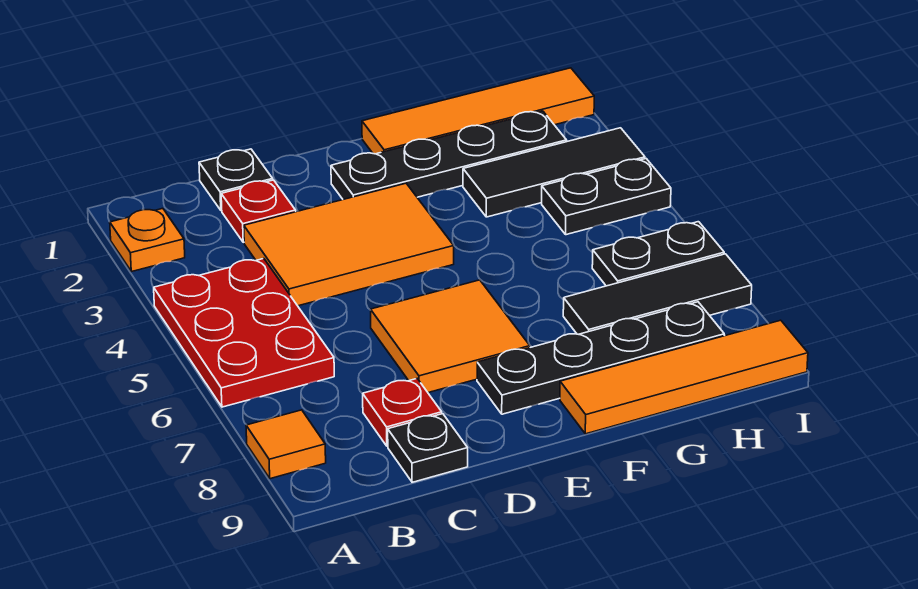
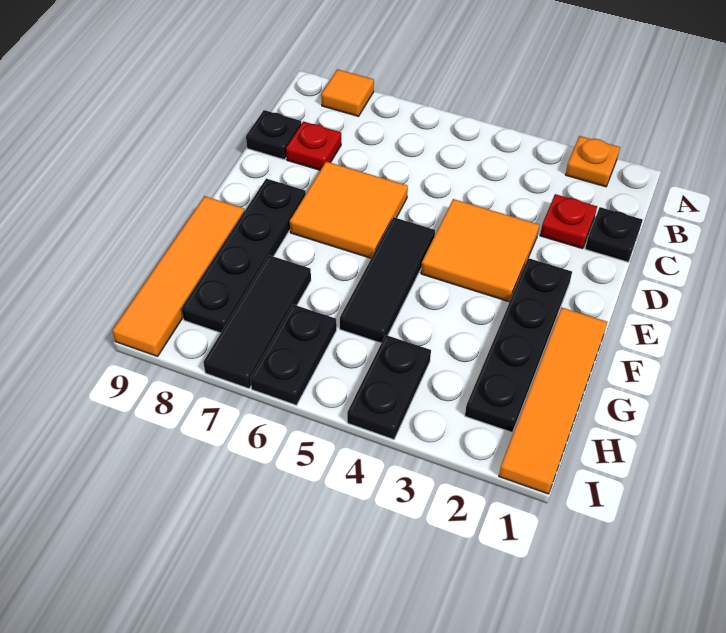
red 2x3 plate [154,259,334,407] -> none
orange 2x3 tile [244,183,454,306] -> orange 2x2 tile [421,199,539,302]
black 1x3 tile [463,128,645,217] -> black 1x3 tile moved to [340,217,435,343]

